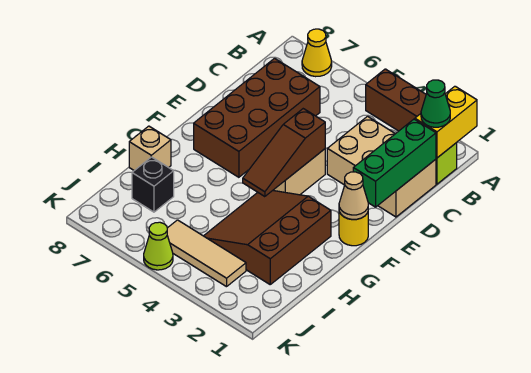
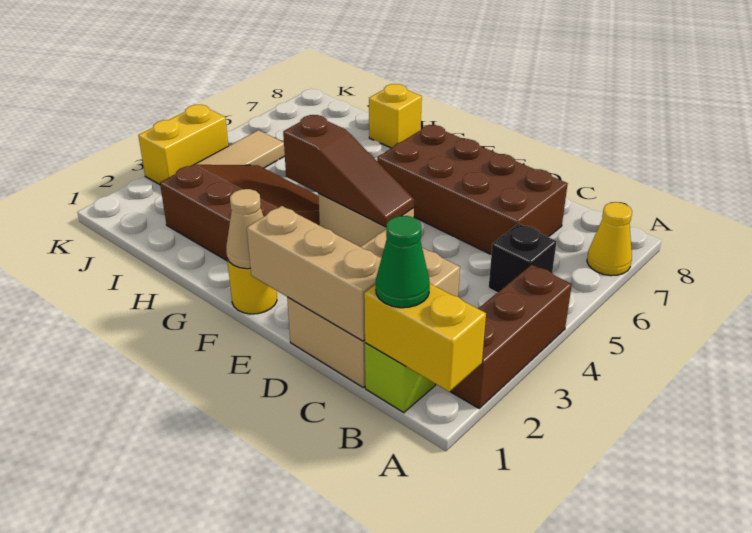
green 1x3 brick [353,119,436,207] -> tan 1x3 brick [247,206,381,341]
brown 1x3 slope [243,109,325,197] -> brown 1x3 slope turned to [283,115,414,227]
tan 1x1 brick [129,126,171,171] -> yellow 1x1 brick [369,84,422,148]
black 1x1 brick [132,157,174,212] -> black 1x1 brick moved to [489,224,557,293]
none -> yellow 1x2 brick [138,105,228,185]
lime 1x1 cone [144,222,173,270] -> none

